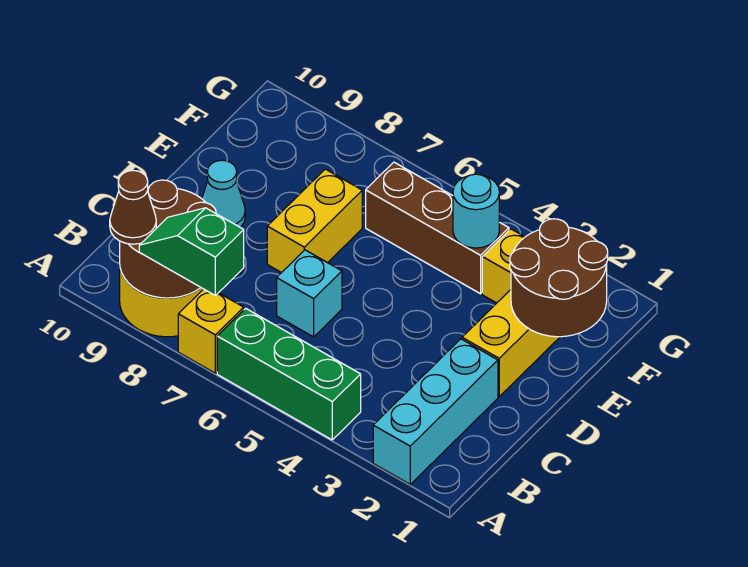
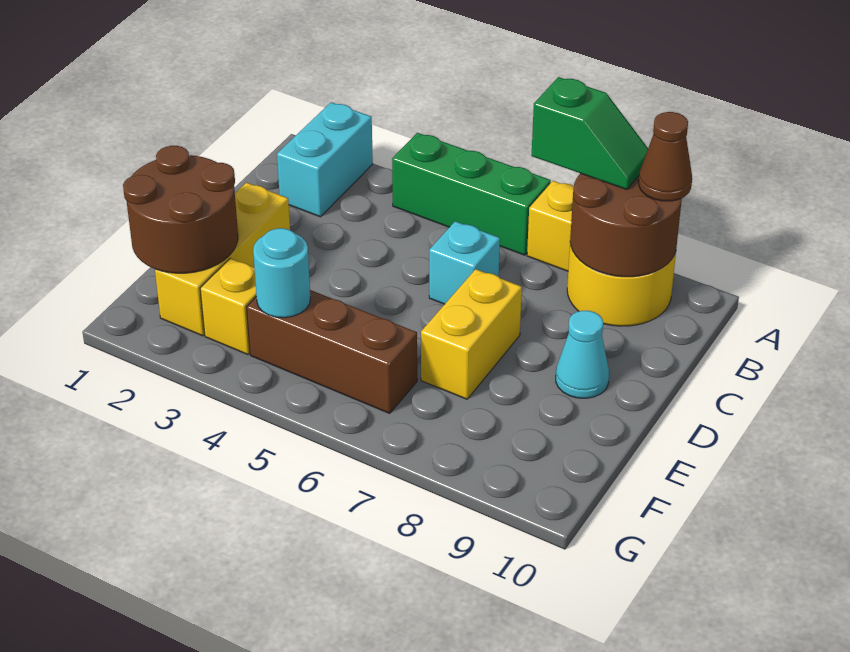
cyan 1x3 brick [373,339,498,484] -> cyan 1x2 brick [277,102,373,217]

